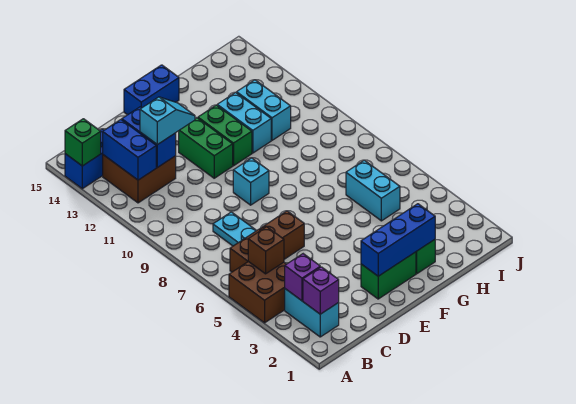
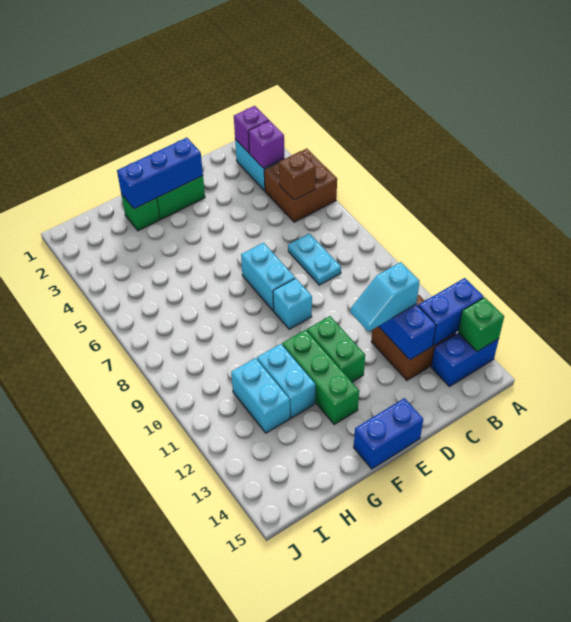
brown 1x3 brick [230,211,304,272] -> none
blue 1x2 brick [103,120,156,180] -> blue 1x2 brick turned to [418,278,484,345]
green 1x2 brick [198,105,252,166] -> green 1x3 brick [282,330,359,424]
cyan 1x2 brick [346,160,400,221] -> cyan 1x2 brick moved to [241,243,295,311]

